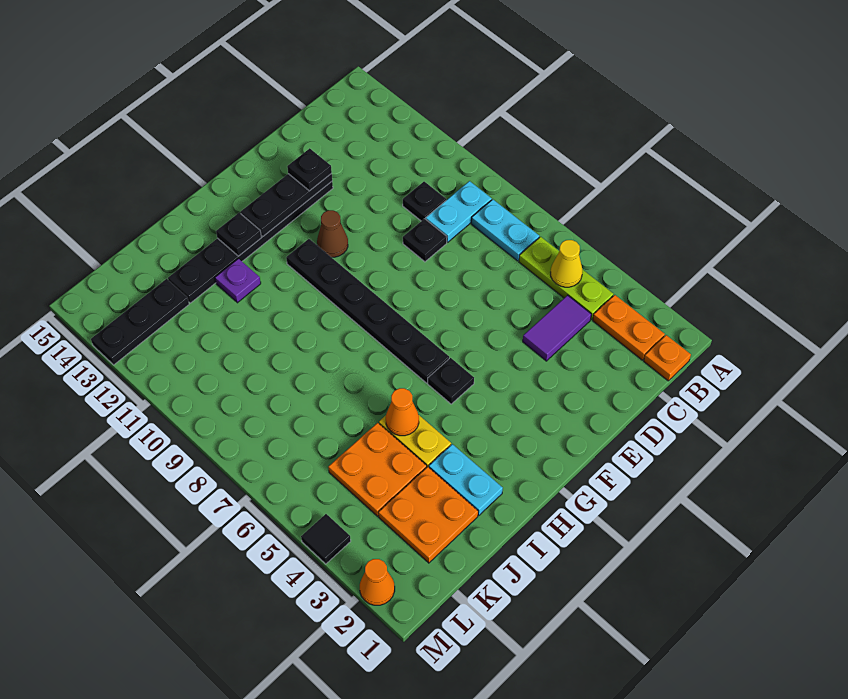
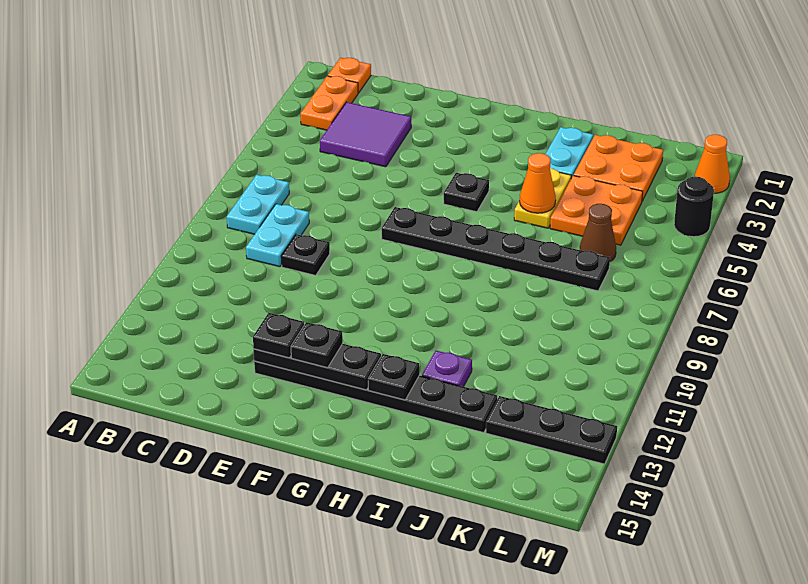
lime 1x3 plate [519,237,613,319] -> none
yellow 1x1 cone [551,240,582,287] -> none
cyan 1x2 plate [426,181,492,242] -> cyan 1x2 plate turned to [246,204,309,267]
purple 1x2 tile [523,295,591,361] -> purple 2x2 tile [320,102,411,167]
black 1x1 plate [403,182,446,221] -> black 1x1 plate moved to [291,322,343,368]
brown 1x1 cone [317,210,348,257] -> brown 1x1 cone moved to [580,204,616,261]
black 1x6 plate [286,239,449,383] -> black 1x6 plate turned to [382,207,610,291]
black 1x1 tile [301,514,351,564] -> black 1x1 round brick [674,177,714,237]

